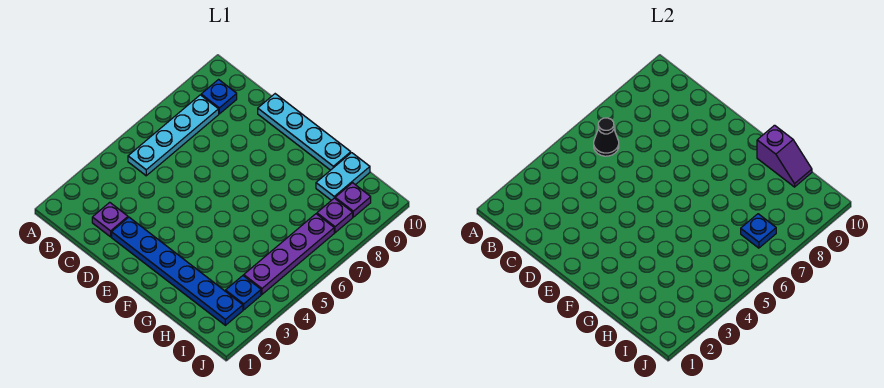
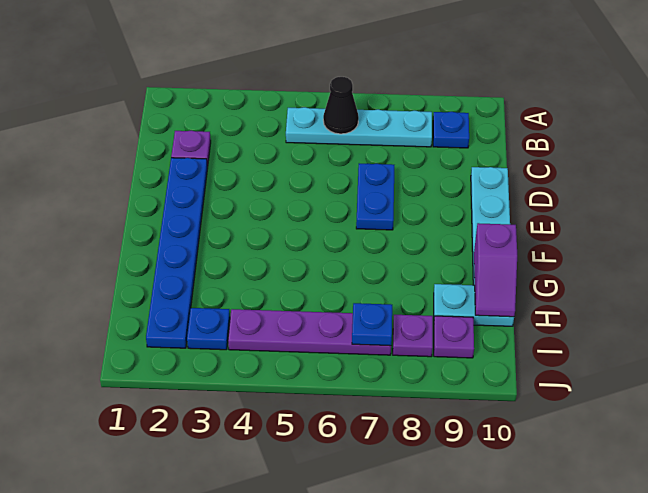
none -> blue 1x2 plate [356,164,394,230]

